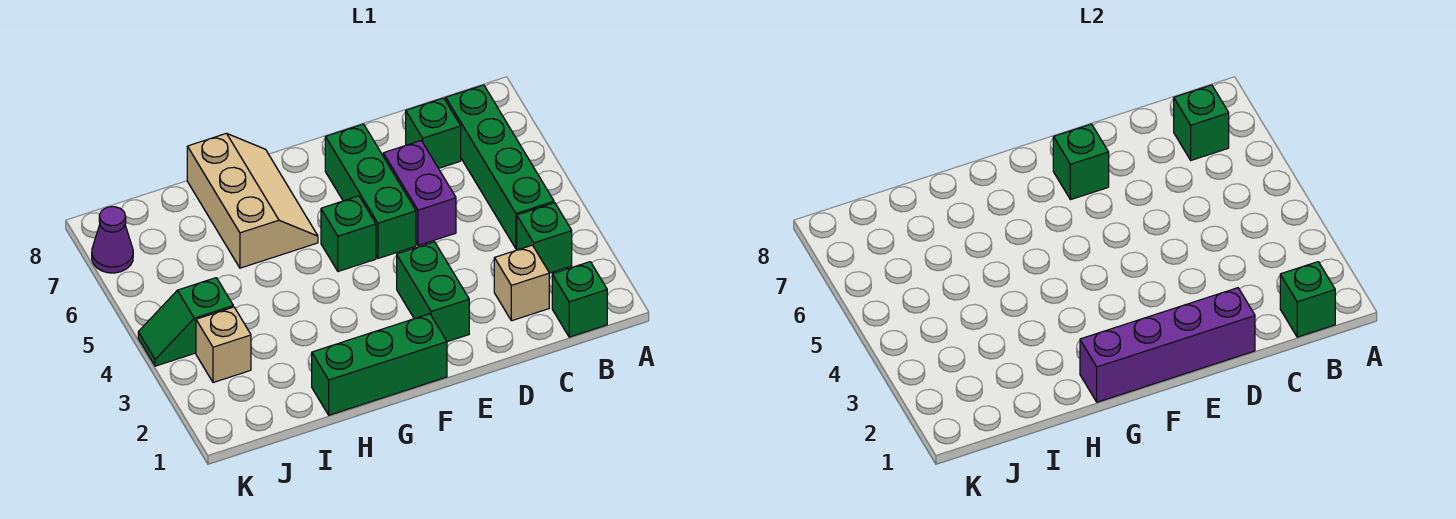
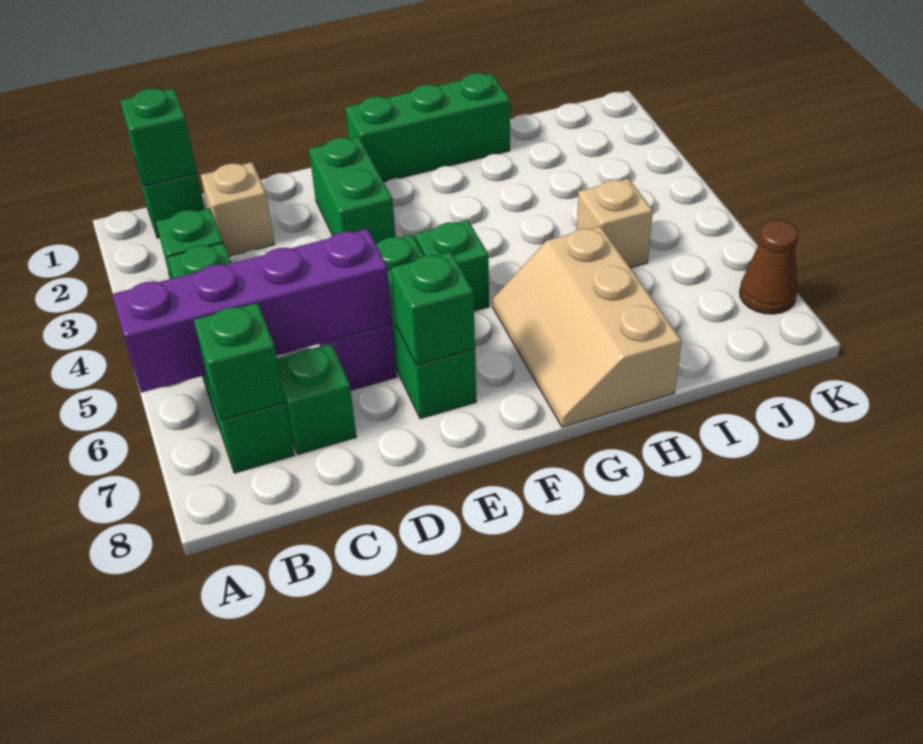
purple 1x4 brick [1080,288,1255,402] -> purple 1x4 brick moved to [113,229,392,393]
tan 1x1 brick [196,307,251,383] -> tan 1x1 brick moved to [577,178,653,268]
green 1x2 slope [138,278,233,366] -> none
purple 1x1 cone [92,207,133,273] -> brown 1x1 cone [740,220,798,314]

